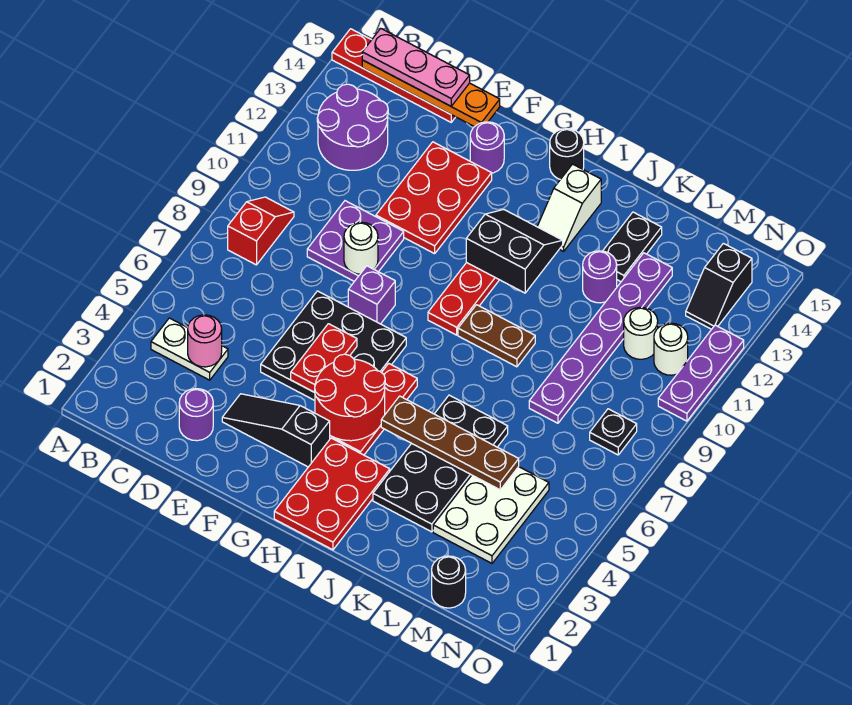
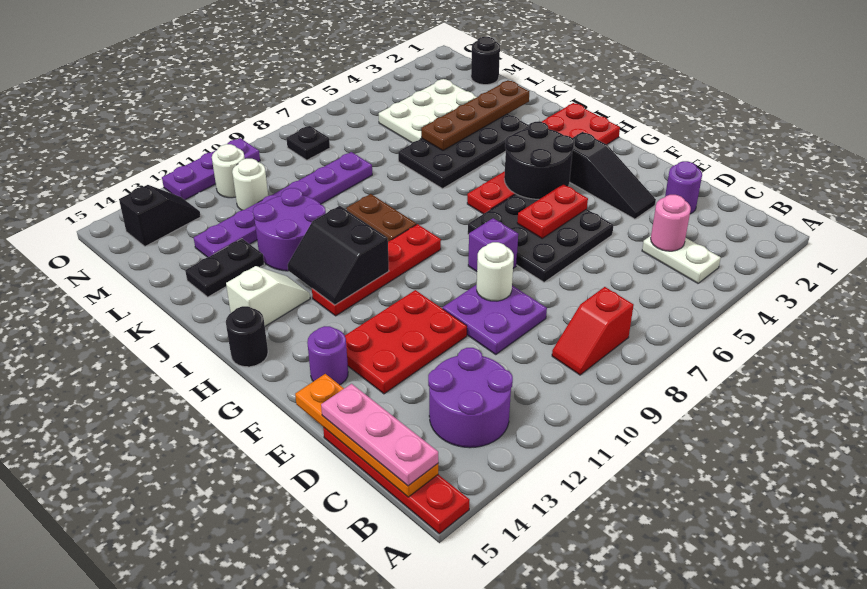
red 2x2 round brick [314,354,385,441] -> black 2x2 round brick [504,122,574,199]
brown 1x4 plate [381,396,519,490] -> brown 1x4 plate turned to [421,80,529,151]
purple 1x1 round brick [583,251,617,303] -> purple 2x2 round brick [253,188,326,271]

